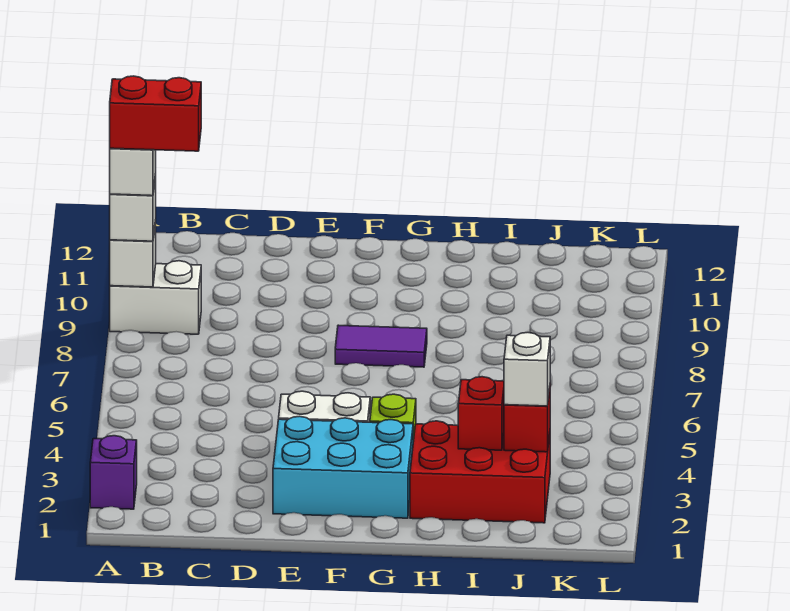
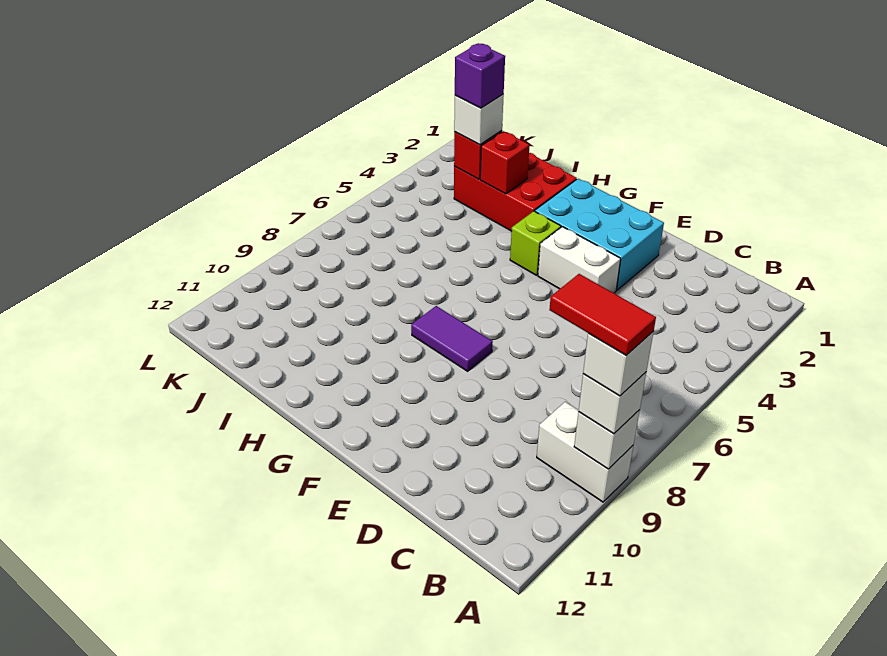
purple 1x1 brick [90,436,137,509] -> purple 1x1 brick moved to [455,43,505,108]
red 1x2 brick [110,76,201,151] -> red 1x2 tile [549,274,656,355]

